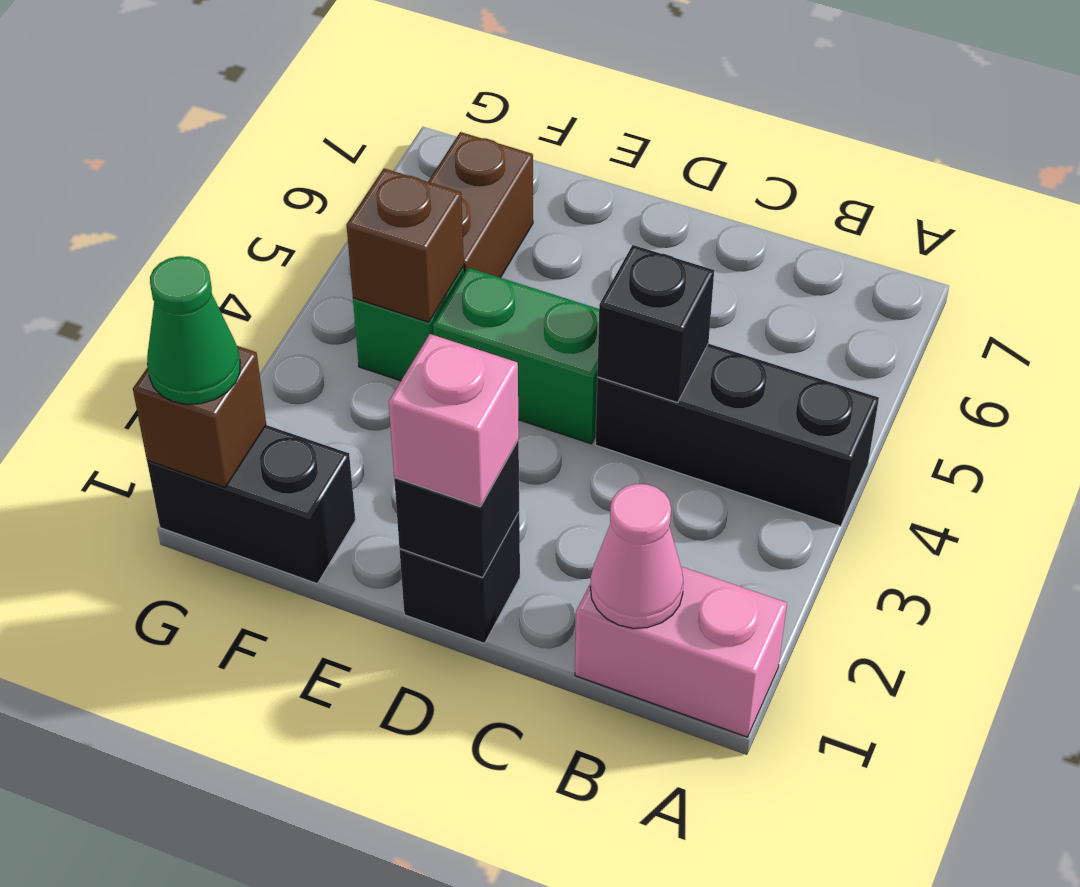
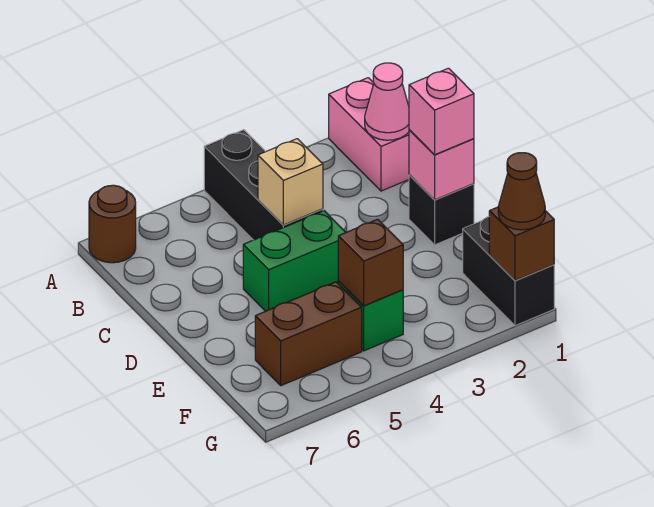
none -> brown 1x1 round brick [89,185,136,263]
black 1x1 brick [597,245,714,403] -> tan 1x1 brick [258,139,323,225]
black 1x1 brick [394,440,519,577] -> pink 1x1 brick [409,130,474,200]
green 1x2 brick [433,268,599,444] -> green 1x2 brick turned to [243,211,346,311]
green 1x1 cone [147,256,240,404] -> brown 1x1 cone [498,153,545,230]

